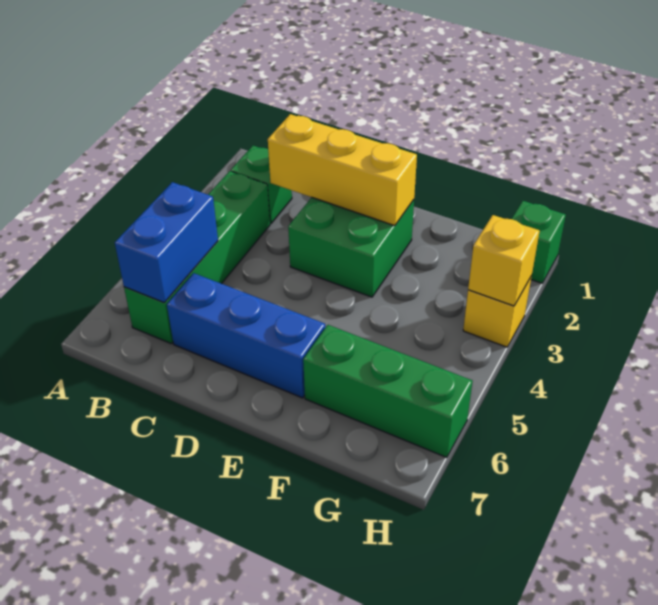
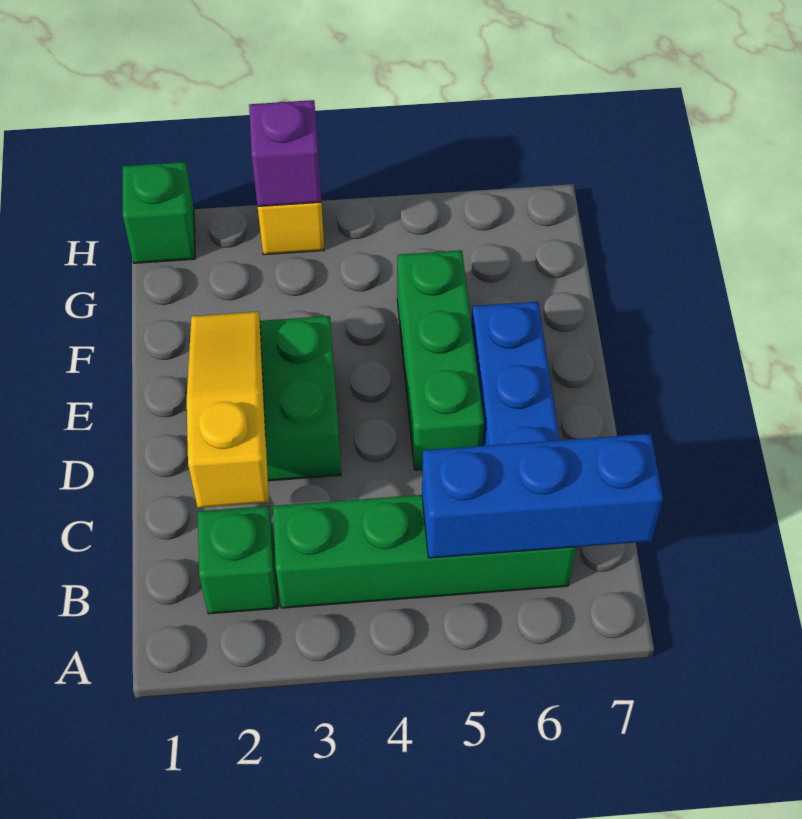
blue 1x2 brick [115,182,218,303] -> blue 1x3 brick [422,434,663,558]
yellow 1x3 brick [268,114,417,226] -> yellow 1x3 slope [187,312,269,508]
green 1x3 brick [303,325,473,458] -> green 1x3 brick moved to [397,250,484,470]
yellow 1x1 brick [468,215,540,306] -> purple 1x1 brick [249,100,321,206]

